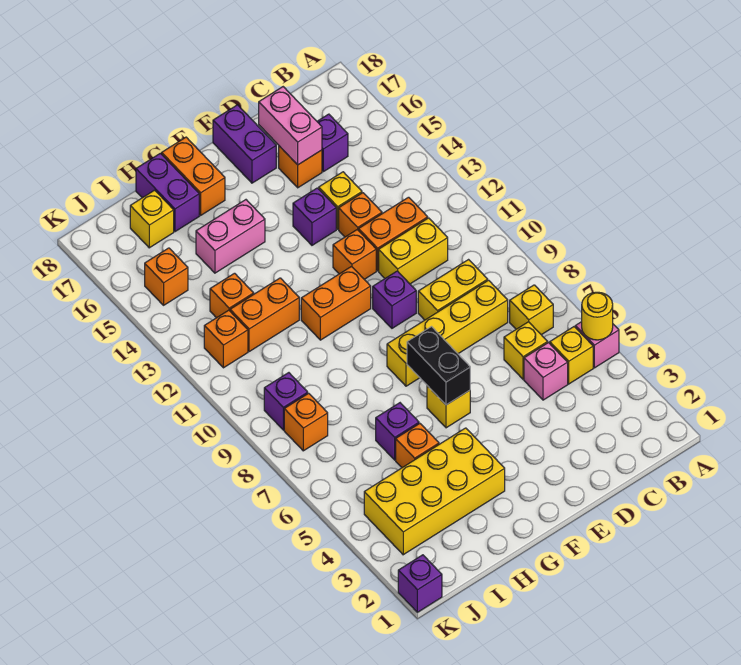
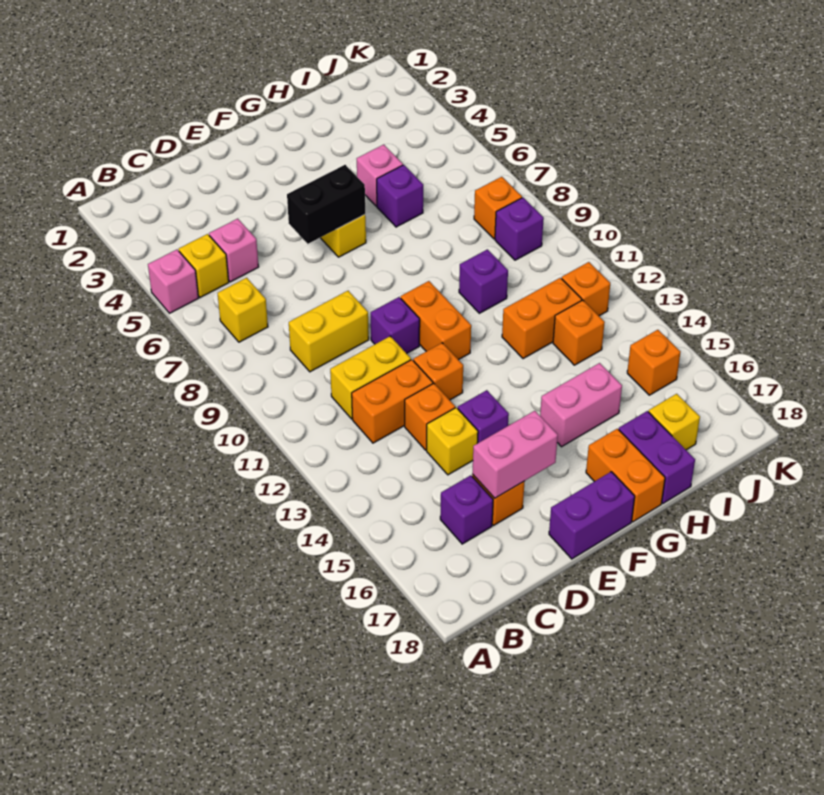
yellow 1x1 round brick [582,292,613,340] -> none
yellow 1x1 brick [504,322,548,379] -> none
yellow 1x4 brick [387,280,508,386] -> none
pink 1x2 brick [259,87,322,165] -> pink 1x2 brick turned to [472,411,558,498]
purple 1x2 brick [213,105,276,183] -> purple 1x2 brick turned to [549,472,635,559]
black 1x2 brick [407,327,470,405] -> black 1x2 brick turned to [287,165,365,244]
orange 1x2 brick [301,266,371,340] -> orange 1x2 brick turned to [401,281,471,360]
yellow 2x4 brick [364,428,505,555] -> none
orange 1x1 brick [396,424,439,468] -> pink 1x1 brick [357,144,403,206]
purple 1x1 brick [398,555,442,612] -> purple 1x1 brick moved to [459,249,508,313]

